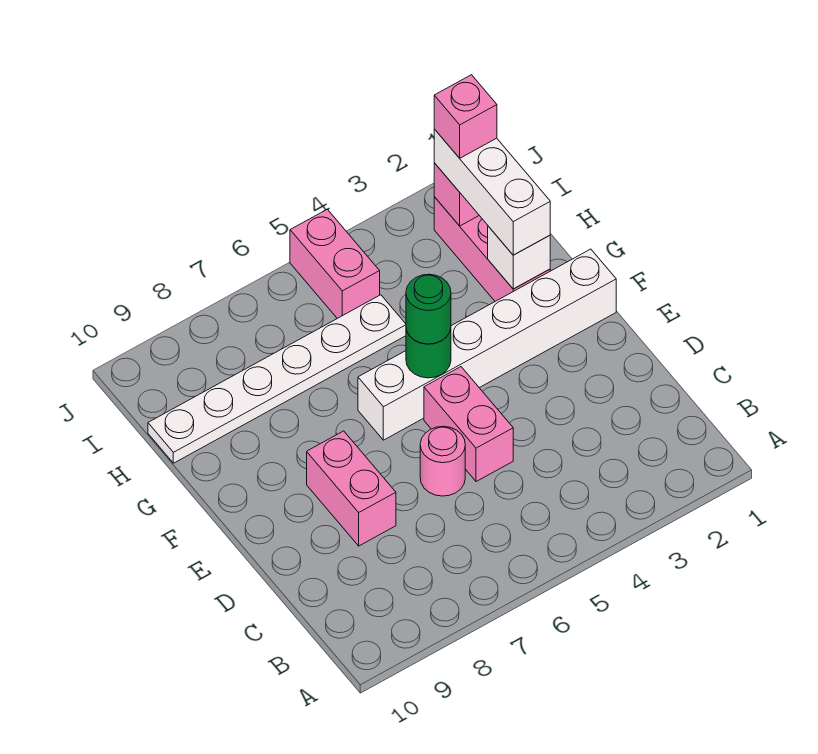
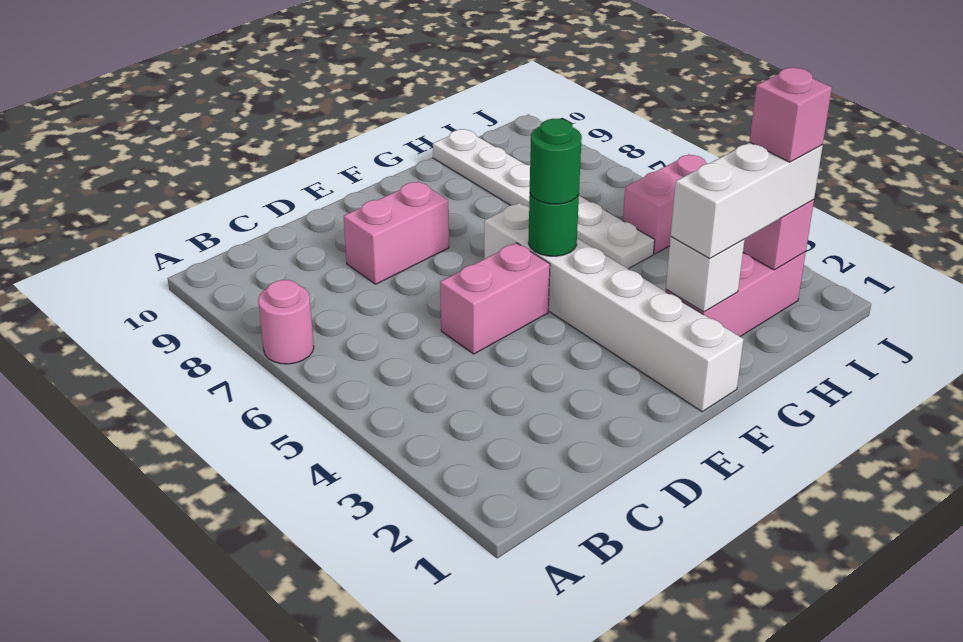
pink 1x1 round brick [420,426,465,496] -> pink 1x1 round brick moved to [258,280,314,364]

